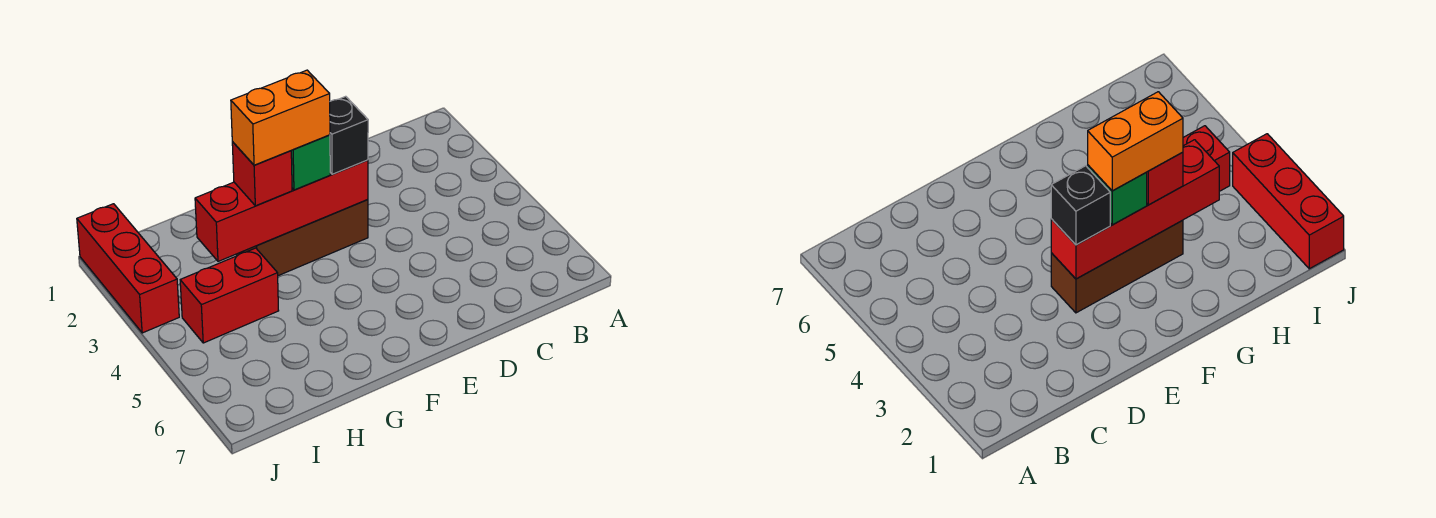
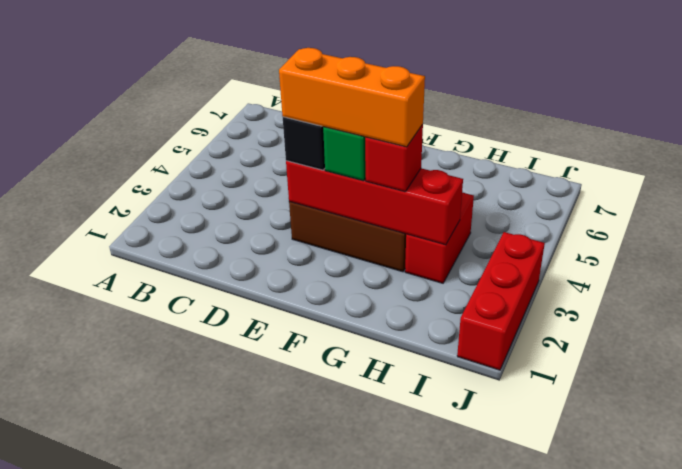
orange 1x2 brick [231,70,330,165] -> orange 1x3 brick [279,48,425,147]
red 1x2 brick [180,248,279,343] -> red 1x2 brick turned to [405,193,474,283]

